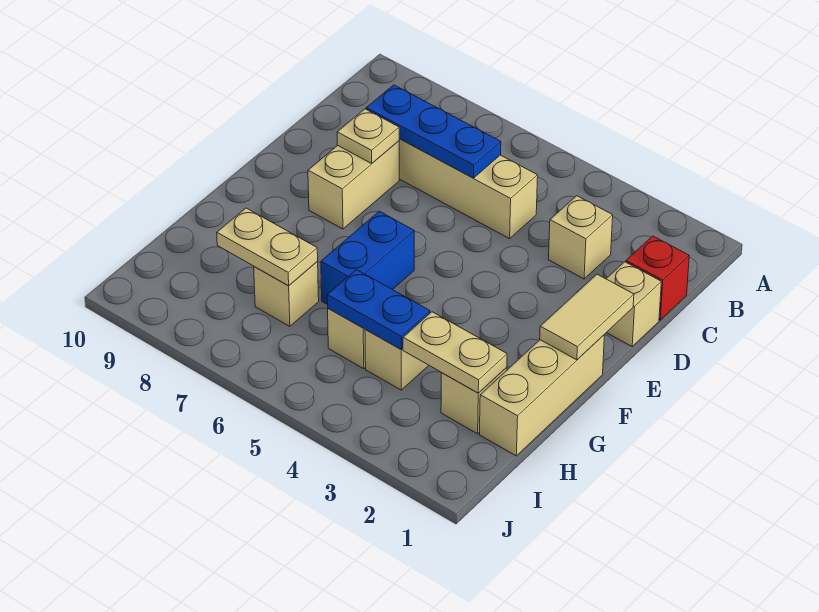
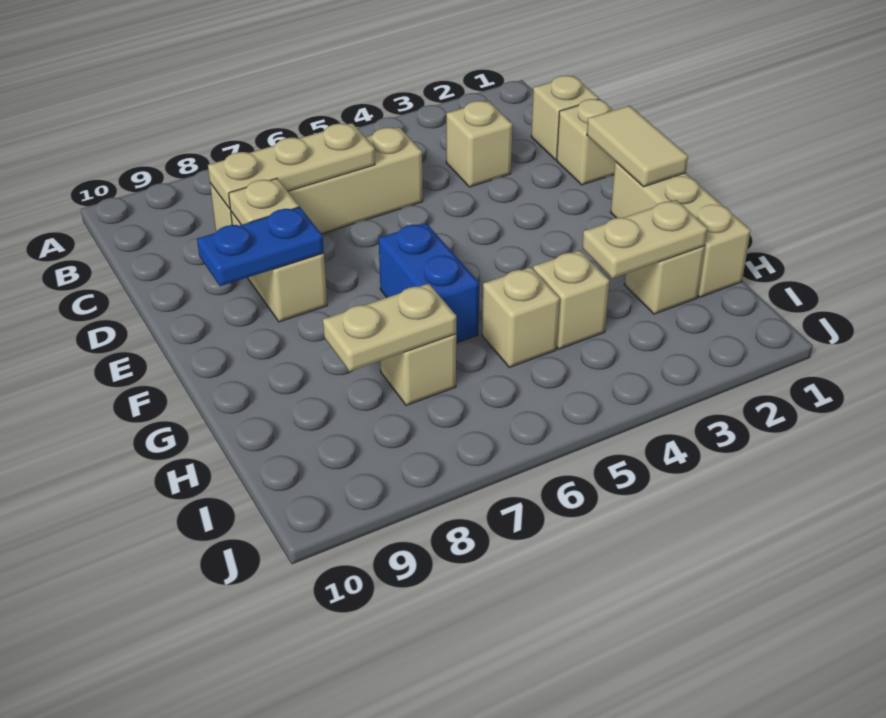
red 1x1 brick [626,236,689,320] -> tan 1x1 brick [531,76,599,160]
blue 1x3 plate [366,85,501,178] -> tan 1x3 plate [208,123,375,209]
blue 1x2 plate [327,270,430,349] -> blue 1x2 plate moved to [197,207,324,286]

